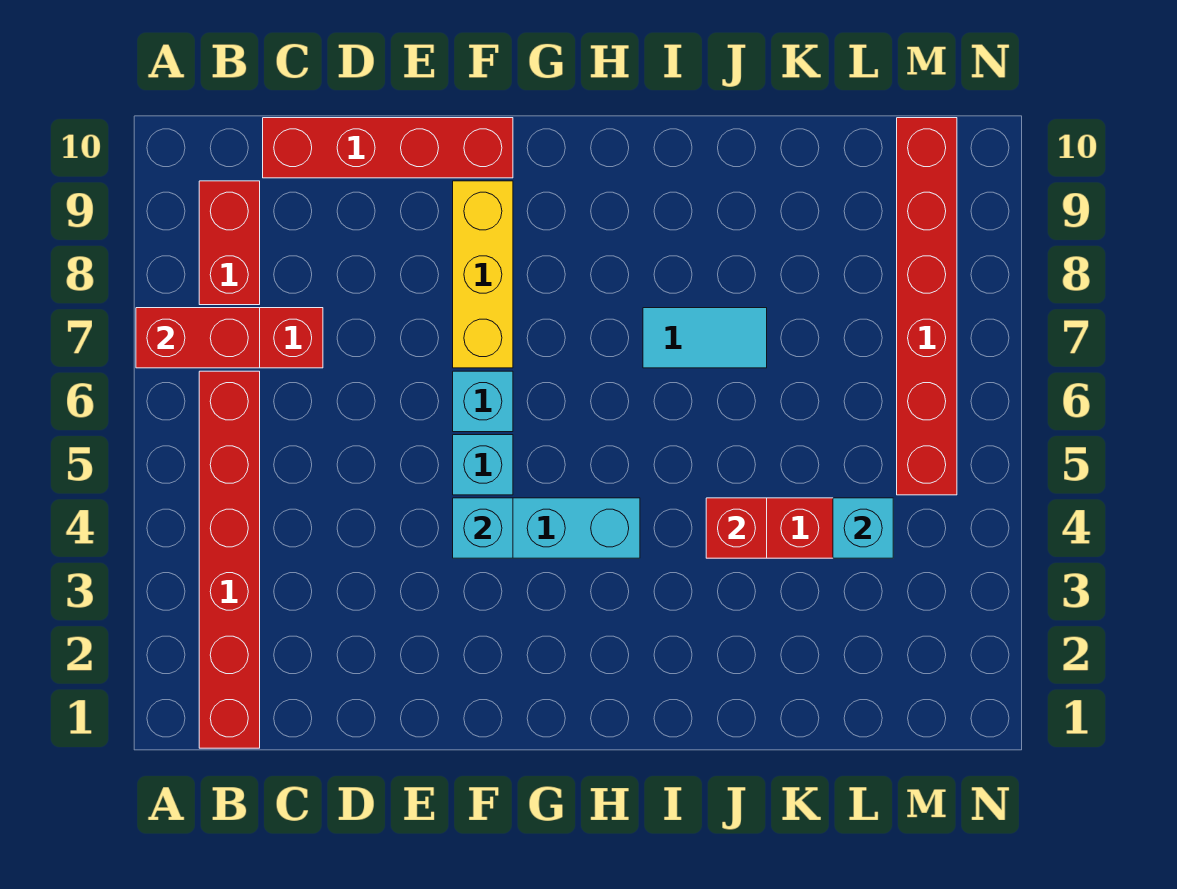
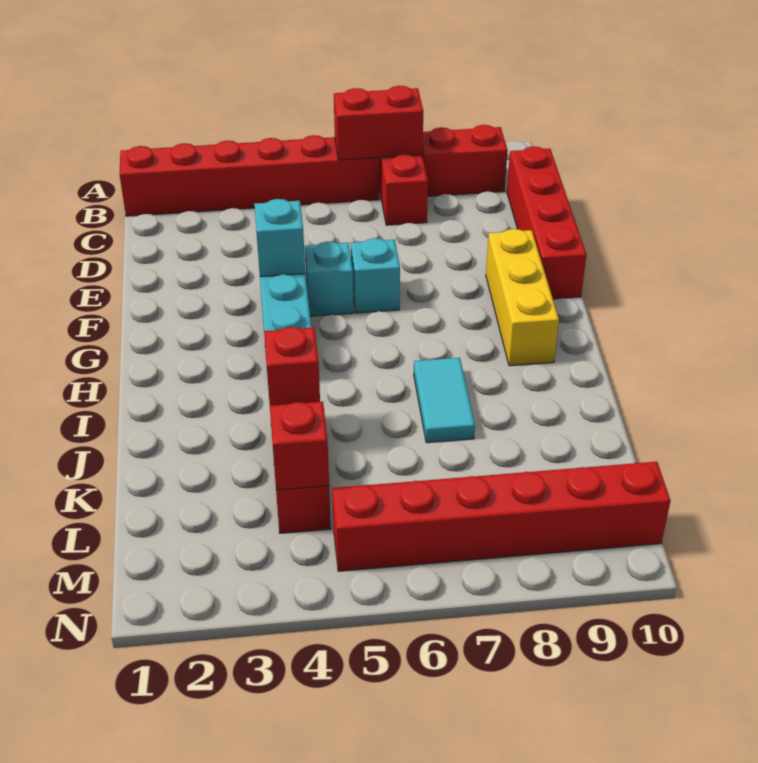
red 1x2 brick [136,308,260,368] -> red 1x2 brick turned to [334,86,423,160]
yellow 1x3 brick [453,181,513,368] -> yellow 1x3 brick turned to [486,229,559,366]
cyan 1x1 brick [833,498,893,558] -> red 1x1 brick [270,402,329,490]

